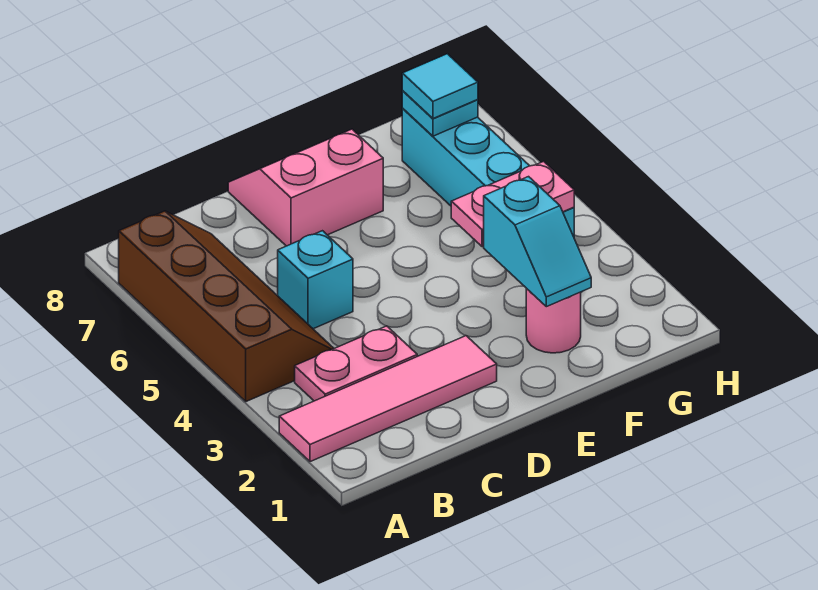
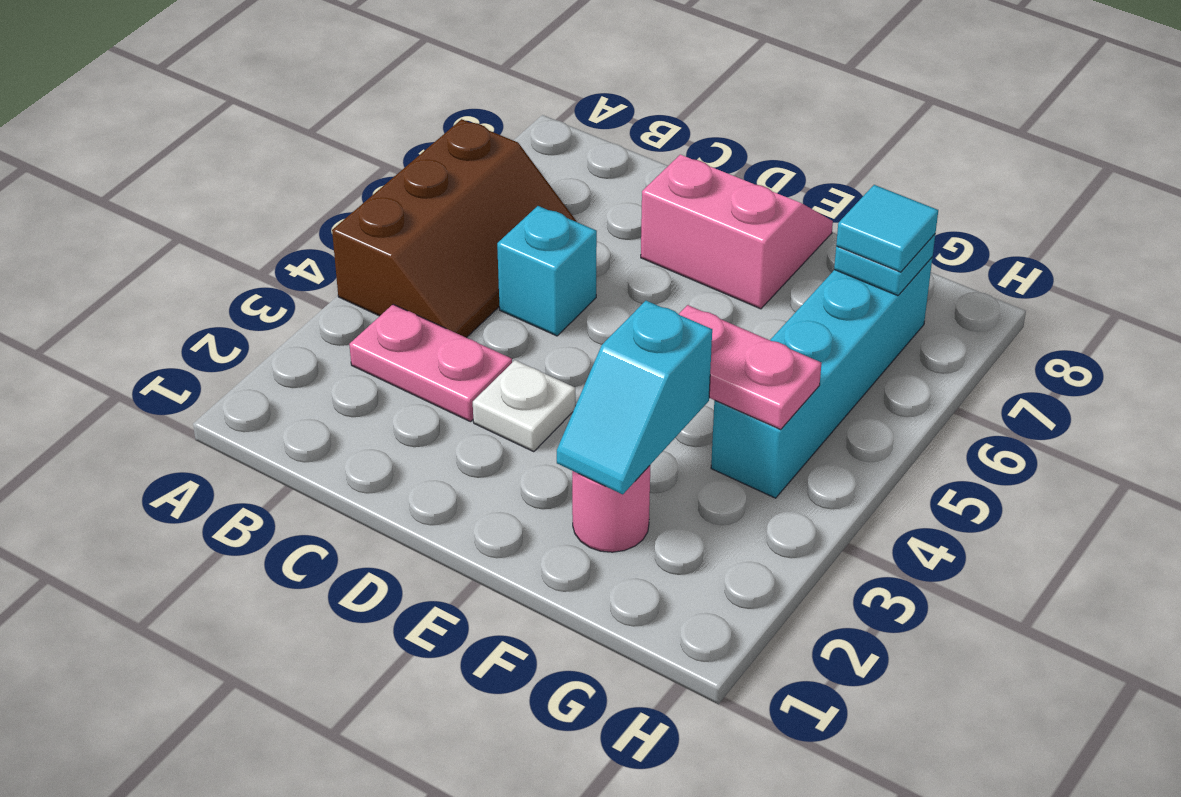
pink 1x4 tile [279,336,497,462] -> none
brown 2x4 slope [119,211,334,401] -> brown 2x3 slope [332,119,577,338]
none -> white 1x1 plate [473,360,575,452]

